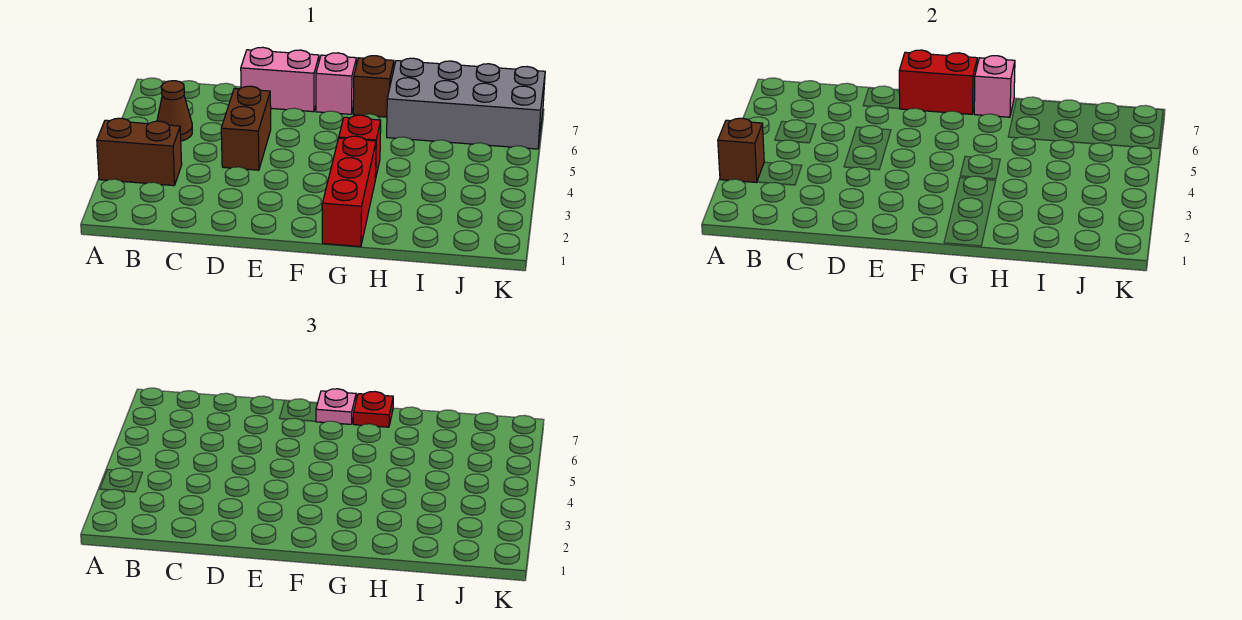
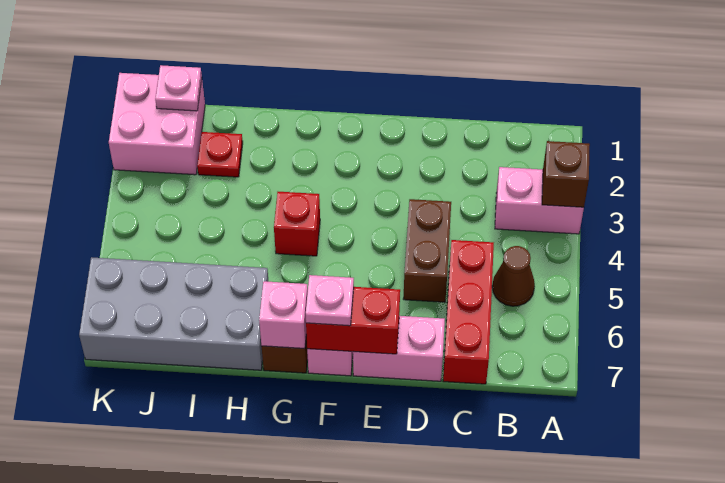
brown 1x2 brick [97,118,182,186] -> pink 1x2 brick [495,167,584,234]
red 1x3 brick [322,136,376,247] -> red 1x3 brick moved to [443,240,494,384]
red 1x1 plate [353,392,393,427] -> red 1x1 plate moved to [197,132,243,177]
none -> pink 2x2 brick [109,73,205,175]
none -> pink 1x1 plate [155,65,202,111]

